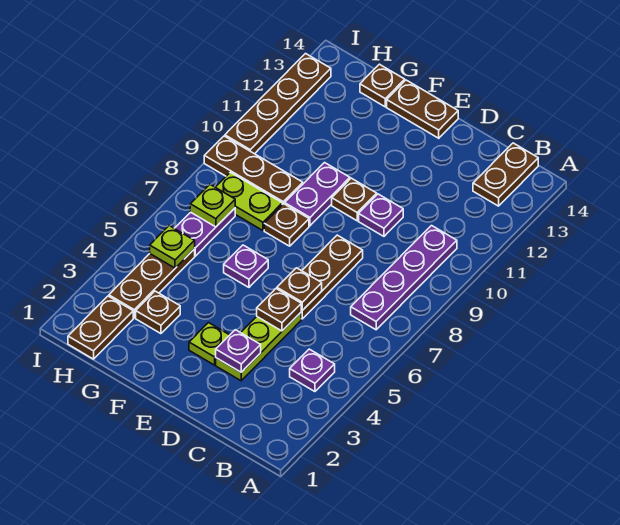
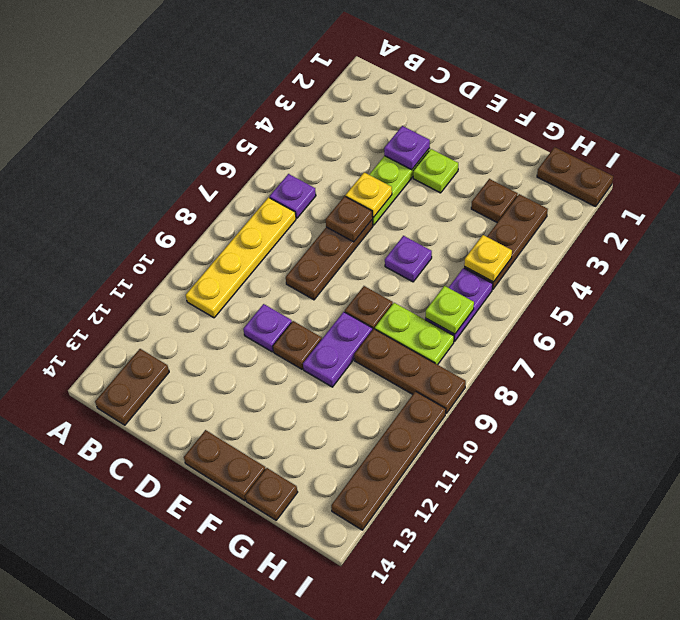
purple 1x1 plate [290,349,335,392] -> purple 1x1 plate moved to [269,174,316,218]
purple 1x4 plate [351,226,457,330] -> yellow 1x4 plate [186,198,296,318]
brown 1x1 plate [257,289,301,331] -> yellow 1x1 plate [346,172,392,218]
brown 1x2 plate [68,296,133,359] -> brown 1x2 plate turned to [537,147,613,207]
lime 1x1 plate [150,226,195,268] -> yellow 1x1 plate [464,235,512,282]

